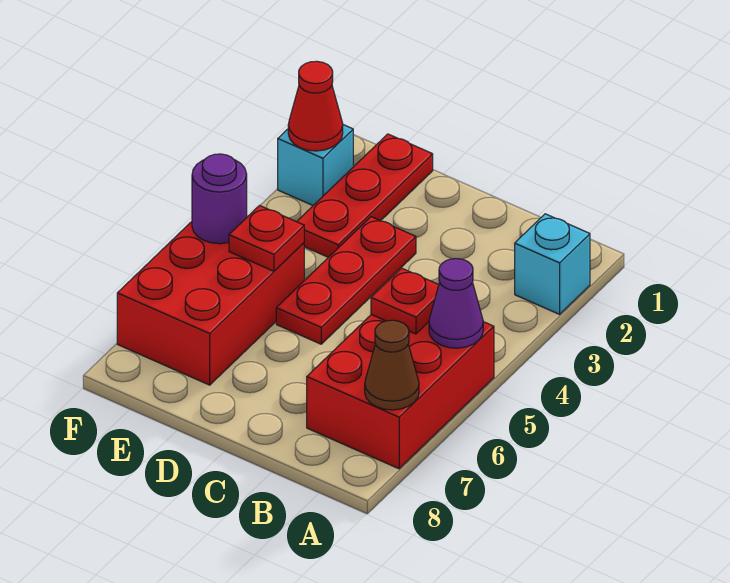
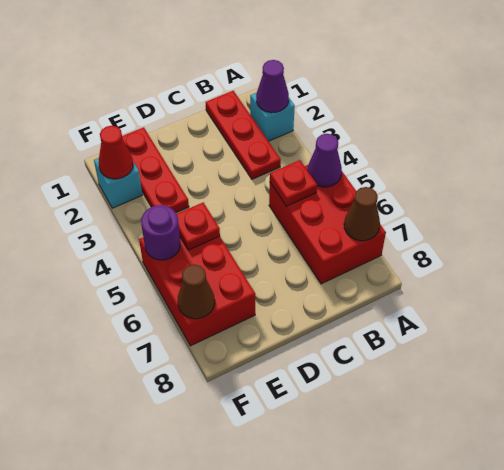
none -> purple 1x1 cone [256,60,289,113]
red 1x3 plate [276,217,416,344] -> red 1x3 plate moved to [206,91,281,179]
none -> brown 1x1 cone [178,265,215,319]

